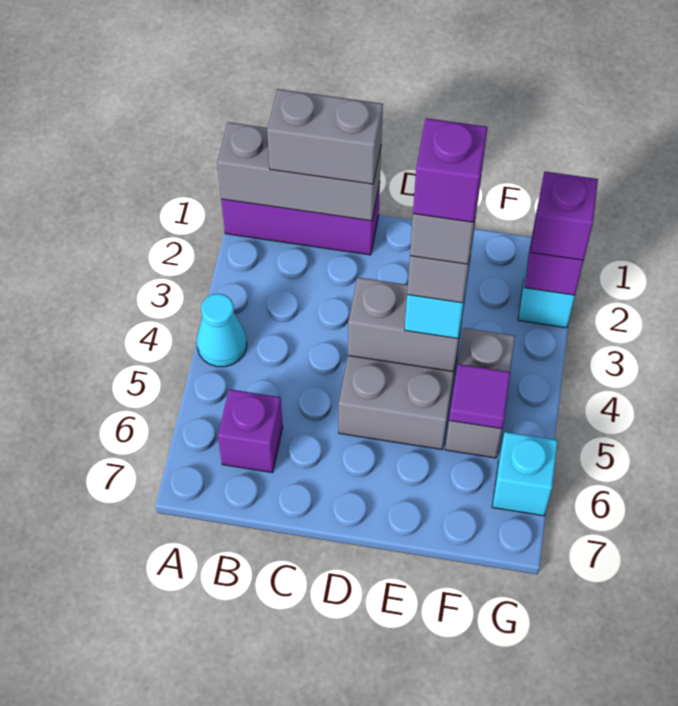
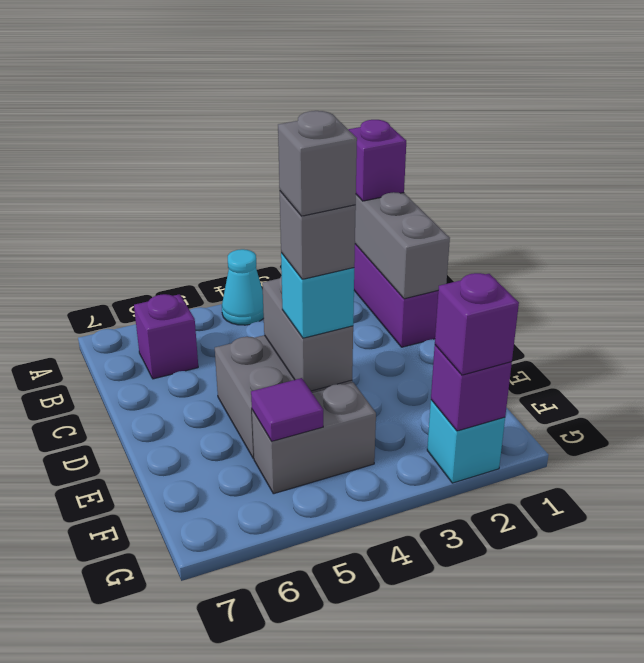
grey 1x2 brick [267,89,383,184] -> none
purple 1x1 brick [413,118,488,222] -> purple 1x1 brick moved to [348,120,406,201]
cyan 1x1 brick [492,432,558,516] -> none

